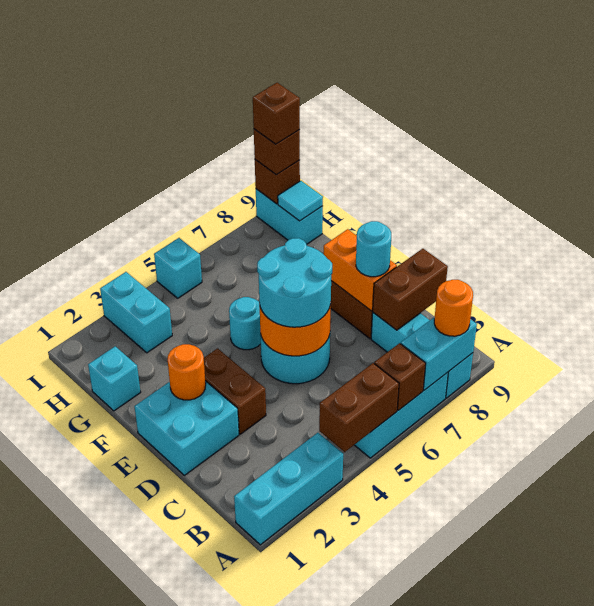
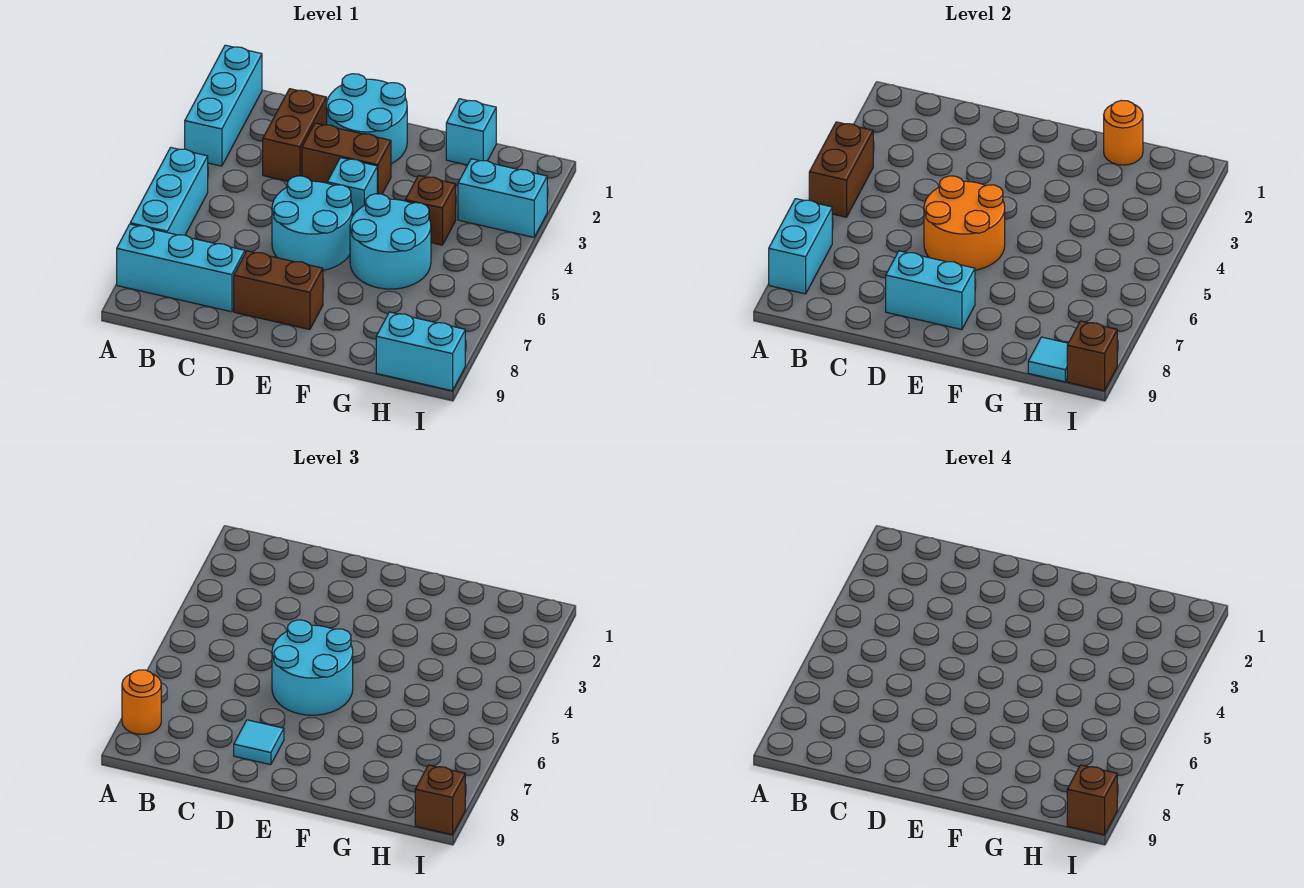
brown 1x1 brick [374,343,426,410] -> brown 1x1 brick moved to [405,175,456,245]
brown 1x2 brick [373,249,448,330] -> brown 1x2 brick moved to [263,89,327,181]
cyan 2x2 brick [134,381,239,475] -> cyan 2x2 round brick [327,74,407,164]
orange 1x2 brick [324,229,397,311] -> cyan 1x2 brick [886,251,975,330]
cyan 1x1 round brick [356,221,391,277] -> cyan 1x1 tile [234,720,284,765]
orange 1x1 round brick [168,344,206,400] -> orange 1x1 round brick moved to [1104,101,1143,165]
cyan 1x1 round brick [229,297,261,350] -> cyan 2x2 round brick [350,194,431,289]
cyan 1x1 brick [154,238,202,298] -> cyan 1x1 brick moved to [327,158,377,215]

